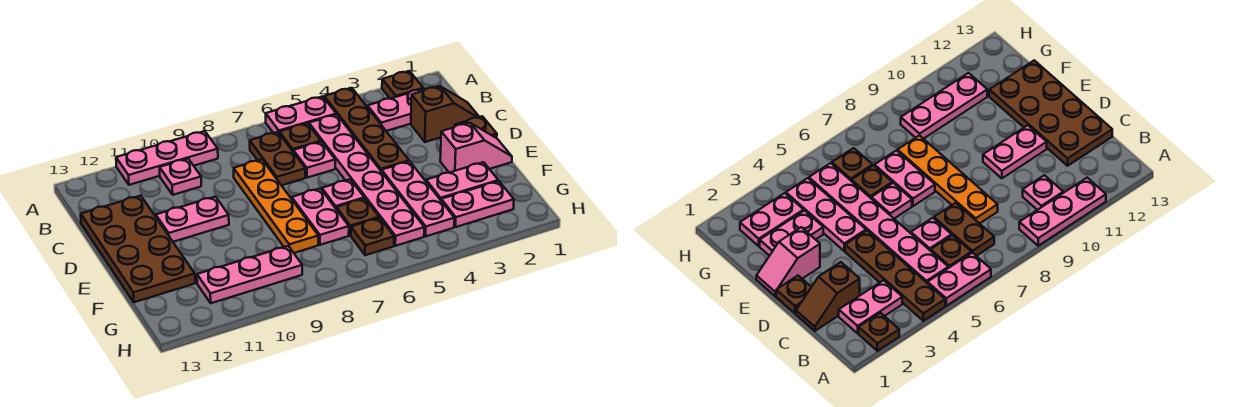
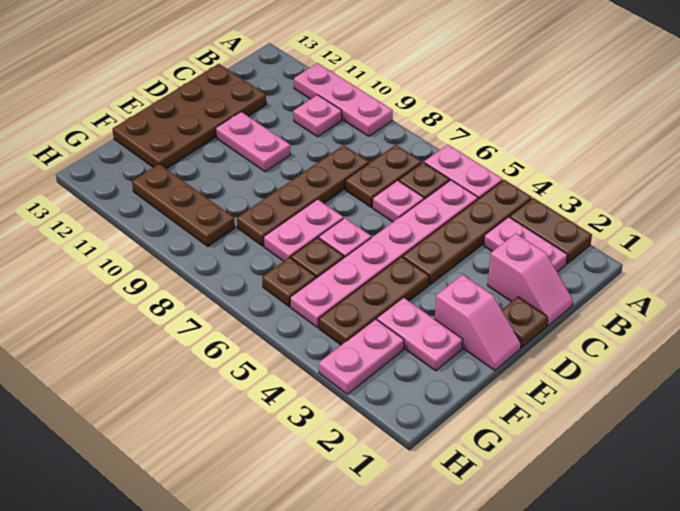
brown 1x1 plate [382,71,423,99] -> brown 1x2 plate [510,198,592,264]
brown 1x2 slope [411,86,479,142] -> pink 1x2 slope [488,233,573,326]
orange 1x4 plate [234,160,318,253] -> brown 1x4 plate [237,145,369,246]
pink 1x3 plate [382,161,454,236] -> brown 1x3 plate [319,257,429,345]
pink 1x2 plate [441,181,514,227] -> pink 1x2 plate turned to [319,319,404,394]
pink 1x3 plate [197,246,302,303] -> brown 1x3 plate [132,164,235,246]

